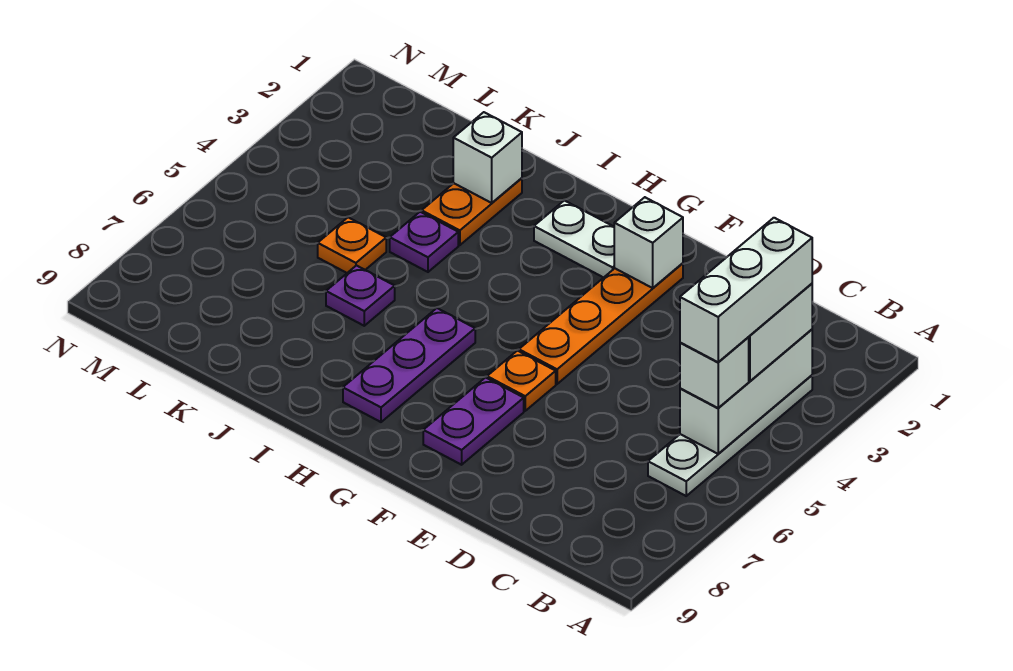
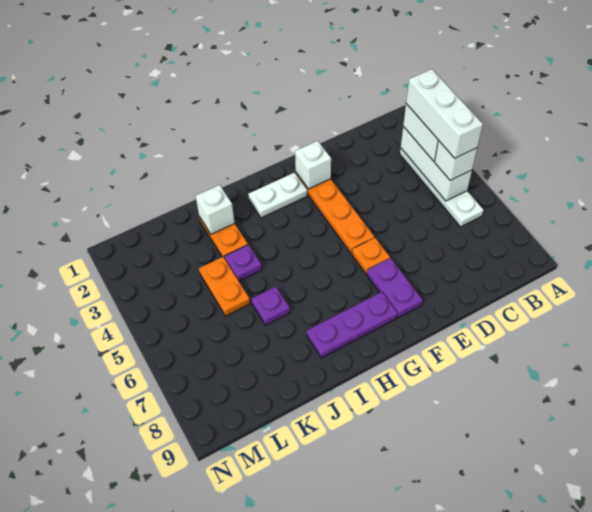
purple 1x3 plate [343,308,475,422] -> purple 1x3 plate turned to [307,292,398,358]
orange 1x1 plate [318,217,386,273] -> orange 1x2 plate [199,257,250,316]

